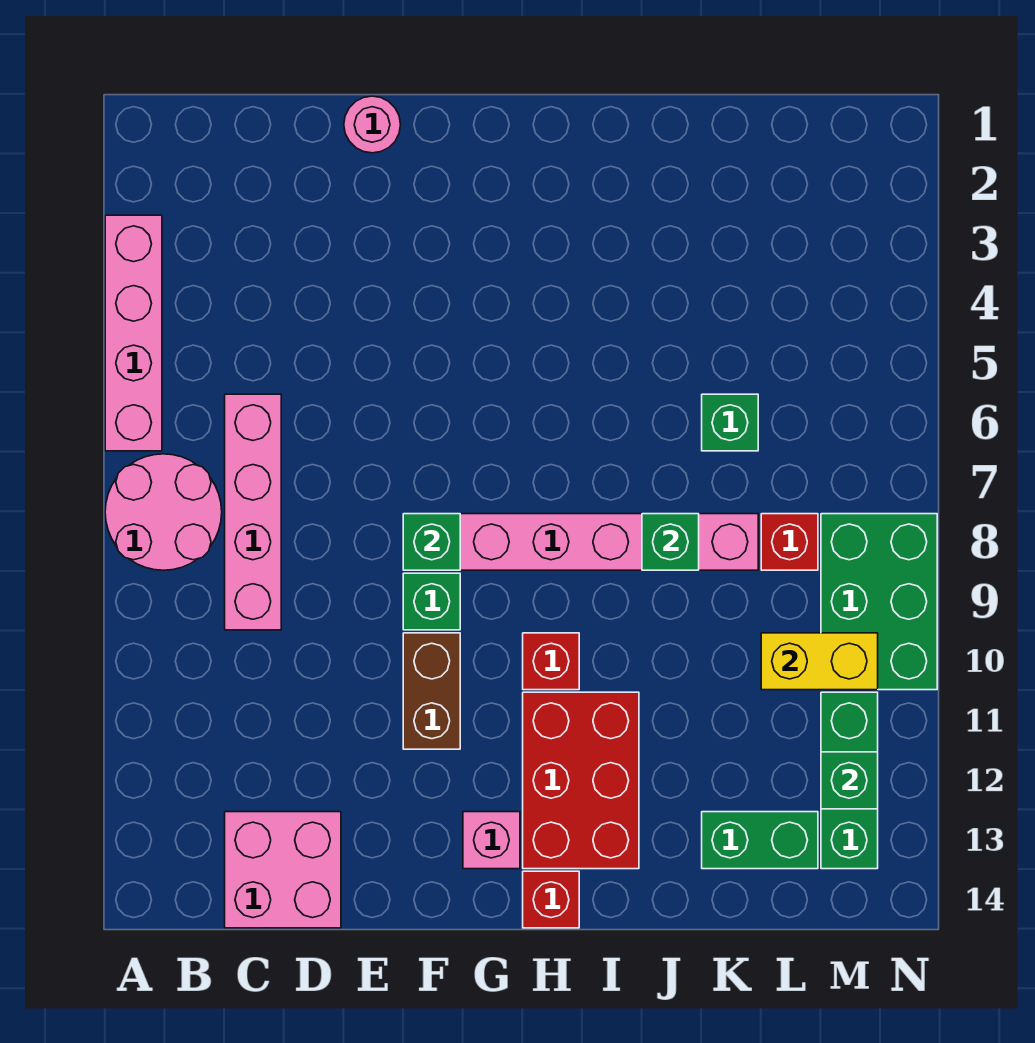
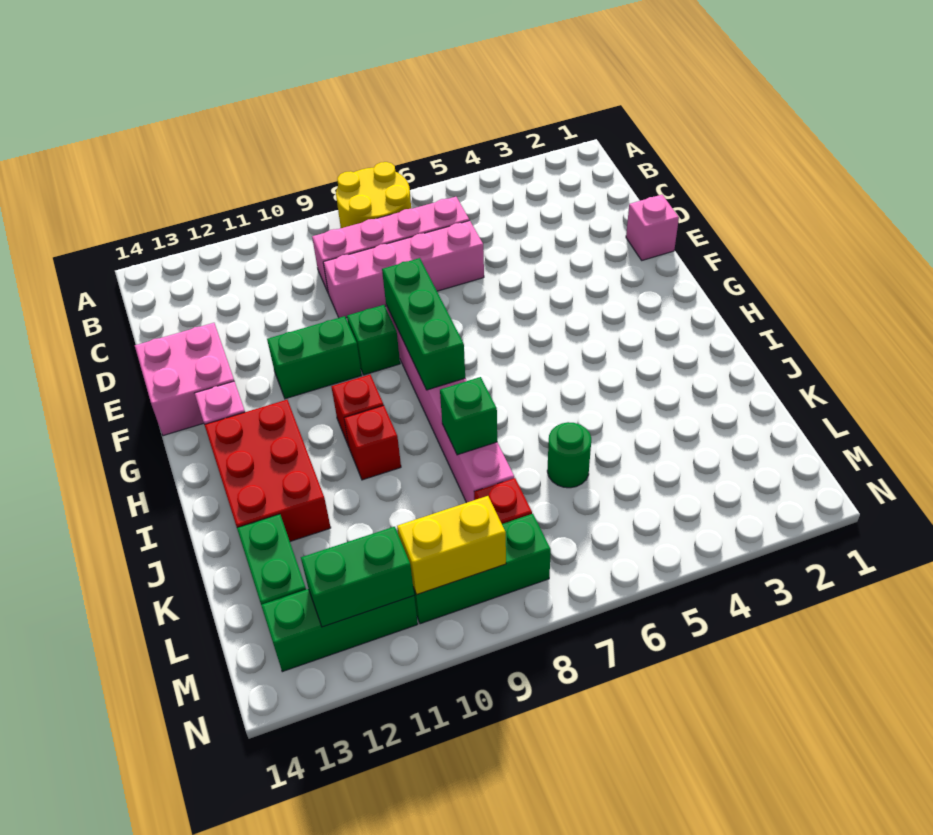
pink 1x4 brick [105,215,162,451] -> pink 1x4 brick moved to [323,221,484,318]
pink 2x2 round brick [105,454,222,570] -> yellow 2x2 round brick [336,162,411,228]
pink 2x2 brick [225,812,341,928] -> pink 2x2 brick moved to [135,323,234,436]
pink 1x1 round brick [344,96,401,153] -> pink 1x1 brick [626,195,679,260]
green 1x1 brick [403,514,460,570] -> green 1x3 brick [382,258,465,390]
brown 1x2 brick [403,633,460,749] -> green 1x2 brick [267,316,362,399]
red 2x3 brick [523,692,639,869] -> red 2x3 brick turned to [205,400,331,541]
red 1x1 brick [523,871,579,928] -> red 1x1 brick moved to [344,405,401,480]
green 1x1 brick [702,394,758,451] -> green 1x1 round brick [547,422,591,488]
yellow 1x2 brick [761,633,878,690] -> yellow 1x2 brick turned to [397,496,506,595]
green 2x3 brick [821,514,937,690] -> green 1x3 brick [413,514,551,624]
green 1x1 brick [821,752,878,809] -> green 1x2 brick [301,527,414,627]

